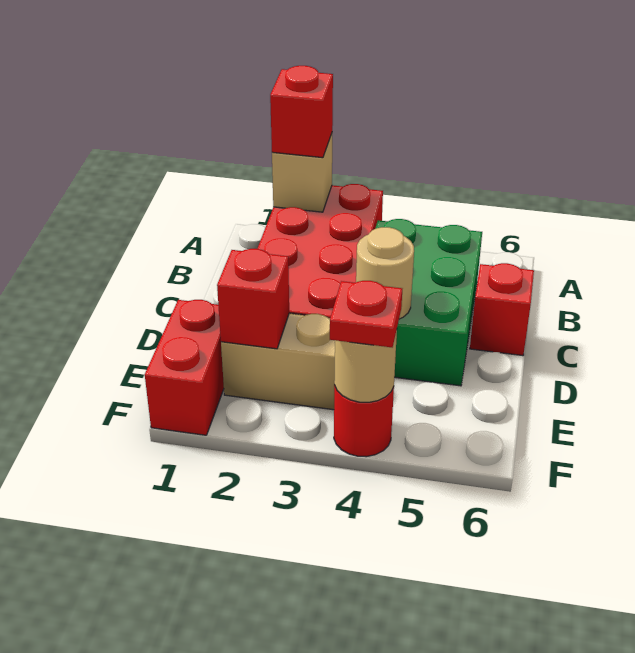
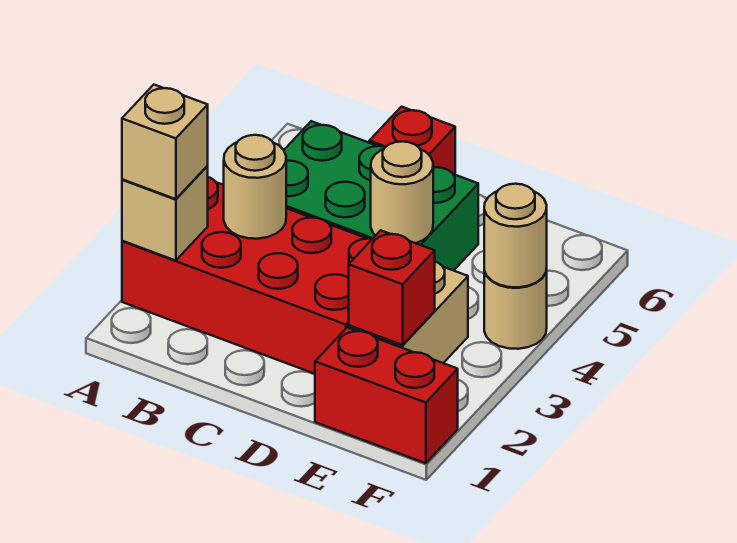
red 1x1 brick [270,66,333,158] -> tan 1x1 brick [122,85,208,199]
none -> tan 1x1 round brick [224,135,286,239]
red 1x1 round brick [334,385,394,457] -> tan 1x1 round brick [484,268,547,349]
red 1x1 plate [330,281,402,347] -> none

